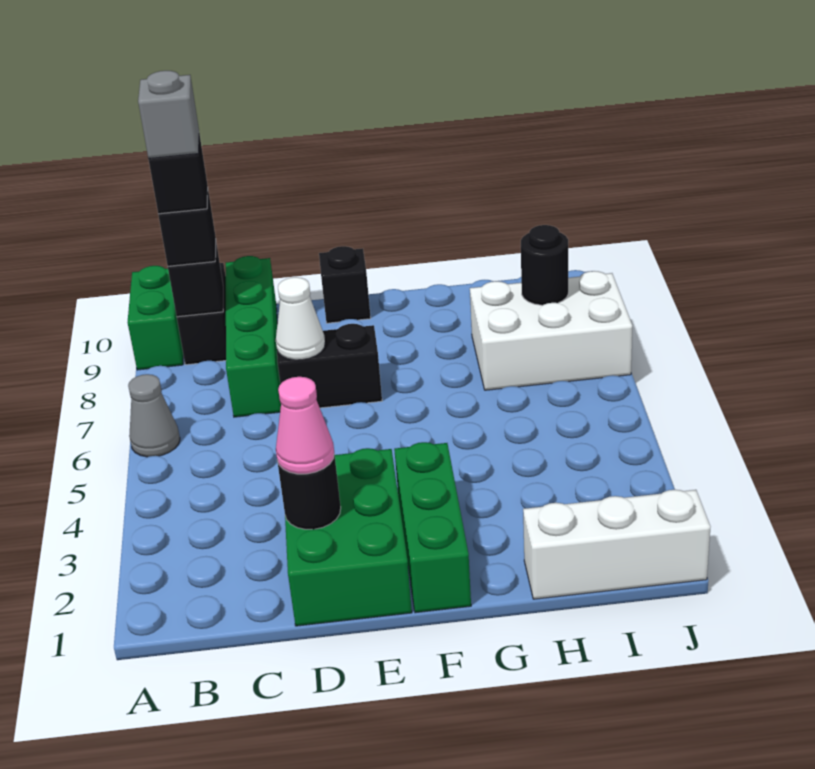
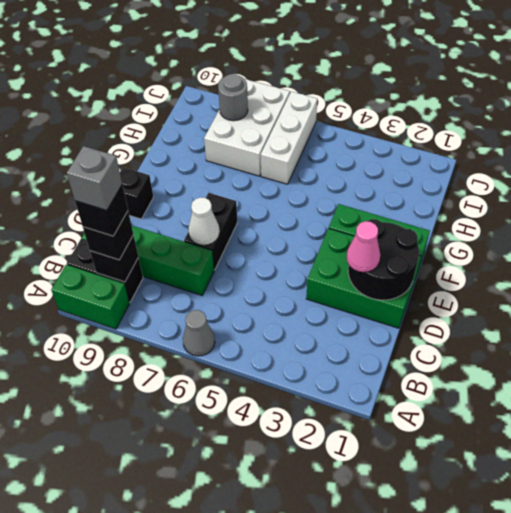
black 1x1 round brick [277,454,341,529] -> black 2x2 round brick [348,219,419,300]
white 1x3 brick [523,490,710,599] -> white 1x3 brick moved to [261,92,317,184]
black 1x1 round brick [521,225,568,305] -> grey 1x1 round brick [218,74,248,121]

